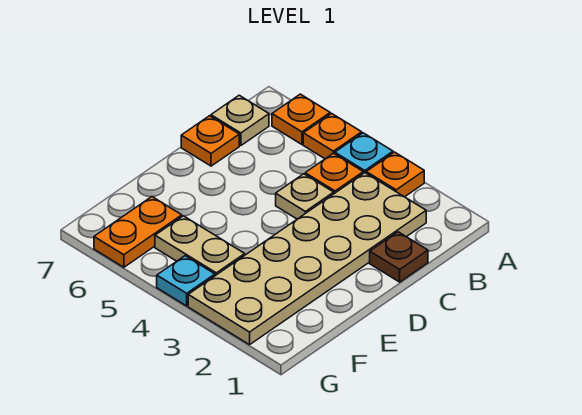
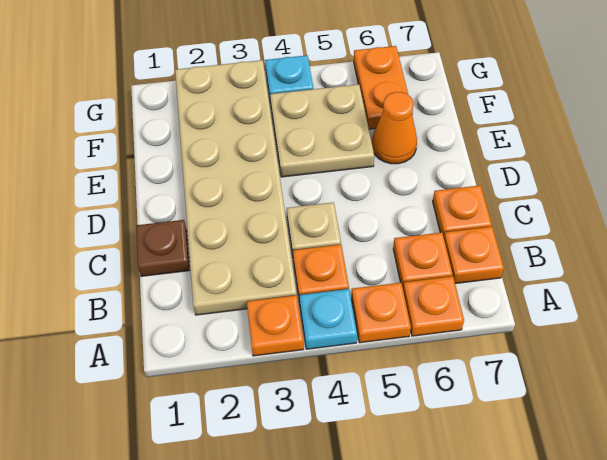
none -> orange 1x1 plate [393,233,453,288]
tan 1x1 plate [211,95,269,146] -> orange 1x1 plate [444,227,504,284]
none -> orange 1x1 cone [372,92,417,164]
tan 1x2 plate [155,216,245,276] -> tan 2x2 plate [270,84,374,177]

